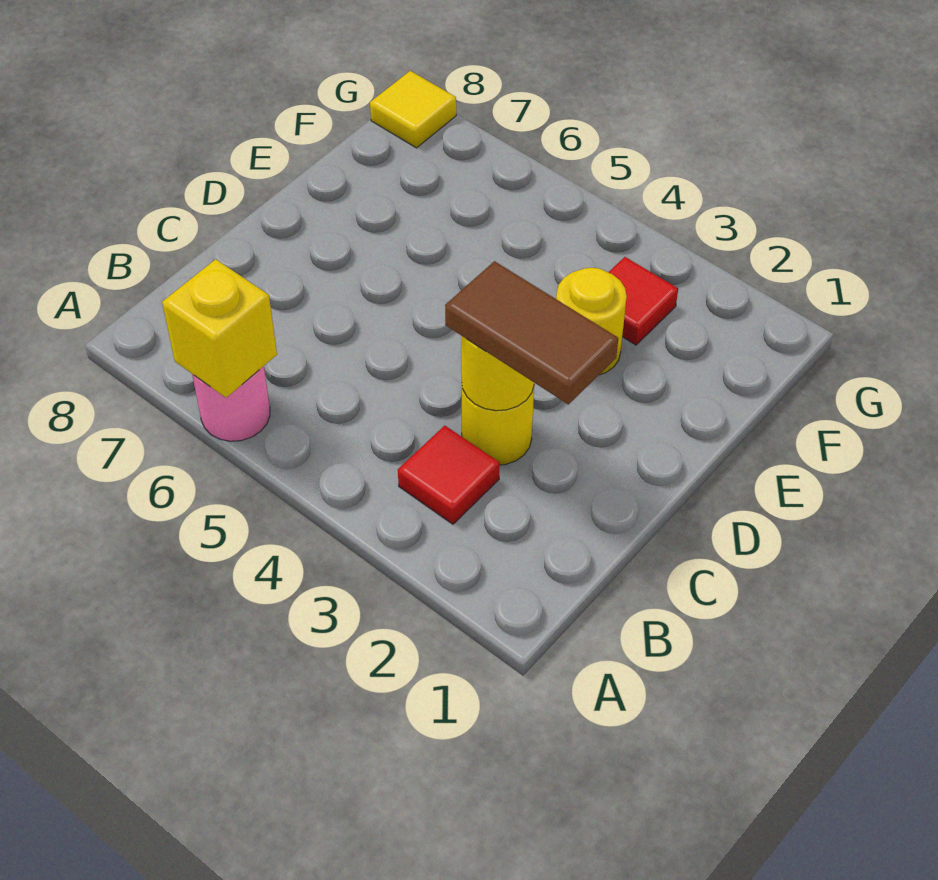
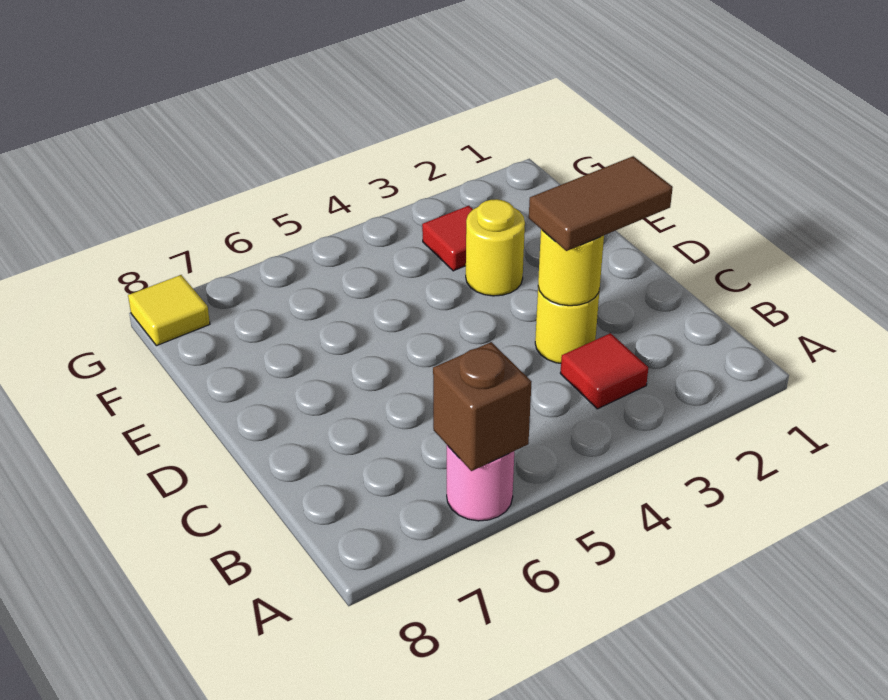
yellow 1x1 brick [162,259,277,398] -> brown 1x1 brick [433,342,531,471]

